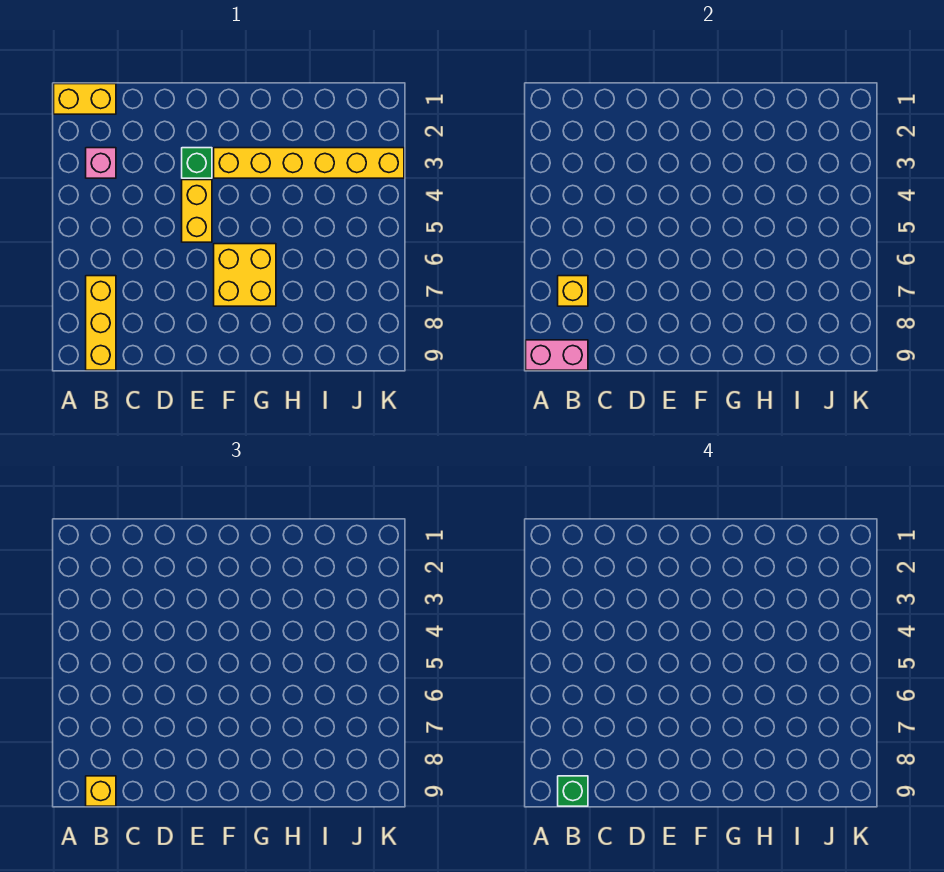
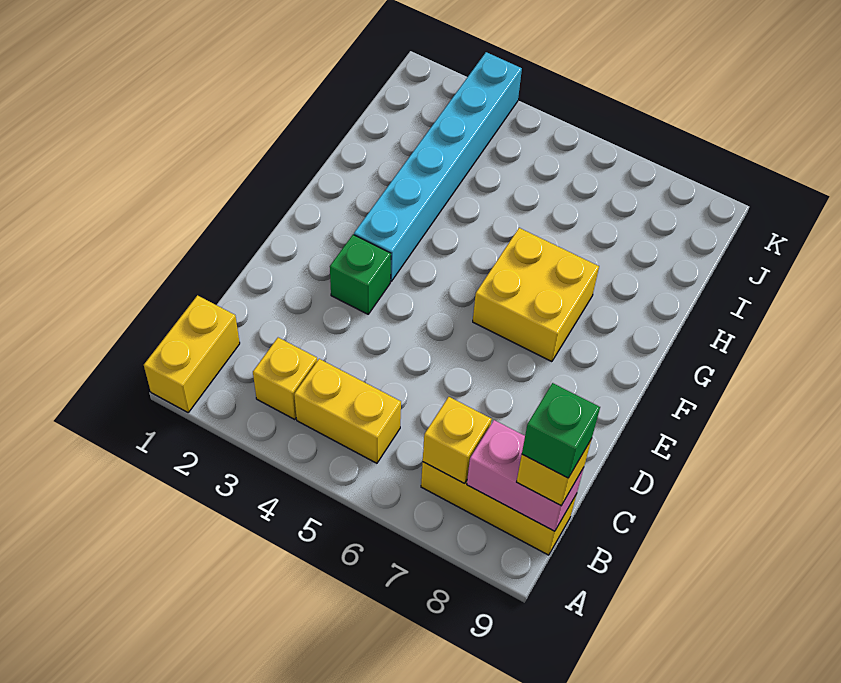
pink 1x2 brick [526,340,588,370] -> pink 1x2 brick turned to [467,420,584,531]
pink 1x1 brick [86,148,116,178] -> yellow 1x1 brick [253,338,317,419]
yellow 1x2 brick [182,180,212,242] -> yellow 1x2 brick moved to [294,359,401,463]
yellow 1x6 brick [214,148,404,178] -> cyan 1x6 brick [354,52,522,281]

